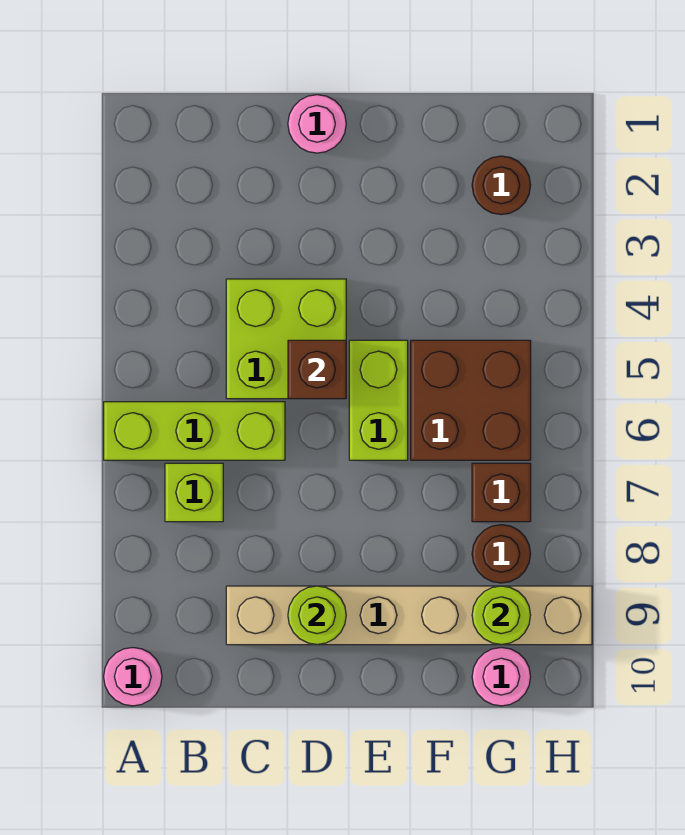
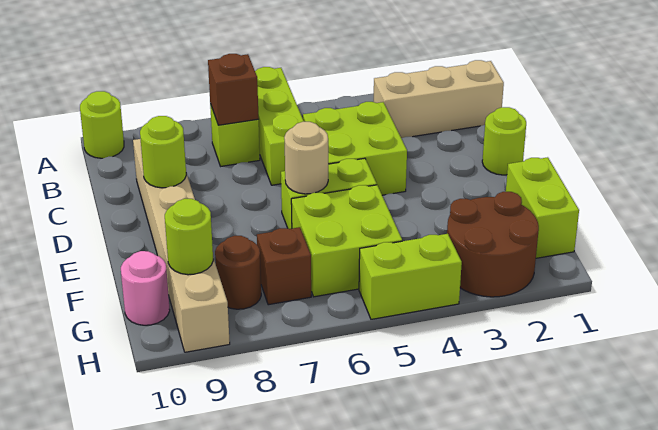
pink 1x1 round brick [104,648,162,706] -> lime 1x1 round brick [80,91,124,158]
none -> tan 1x3 brick [374,60,504,138]
pink 1x1 round brick [288,95,346,153] -> lime 1x1 round brick [482,107,526,175]
brown 1x1 brick [288,340,346,399] -> brown 1x1 brick moved to [208,54,259,125]
none -> tan 1x1 round brick [284,122,328,194]
none -> lime 1x2 brick [506,157,579,258]
brown 2x2 brick [411,340,531,460] -> lime 2x2 brick [291,185,402,297]
brown 1x1 round brick [472,156,531,215] -> brown 2x2 round brick [447,192,539,297]
none -> lime 1x2 brick [359,234,462,319]

